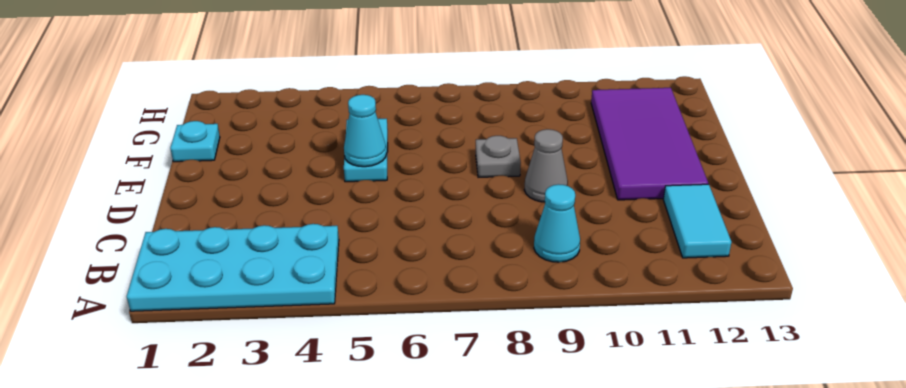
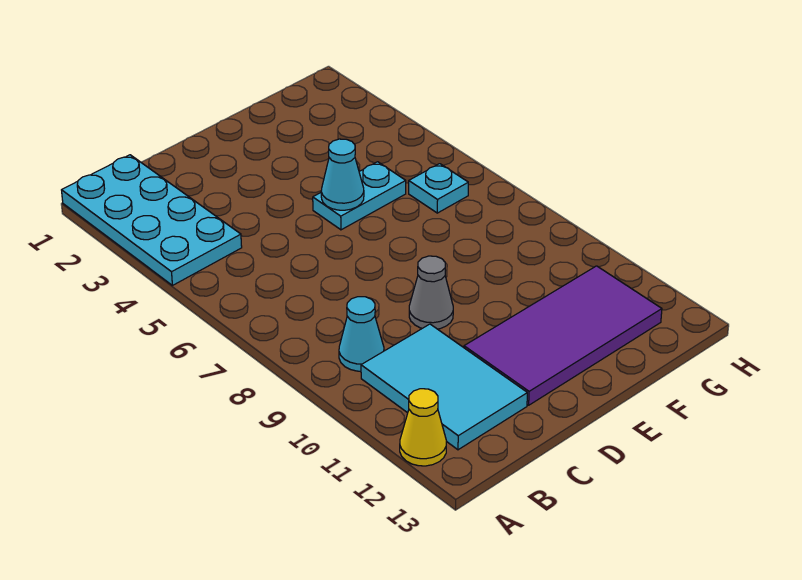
none -> yellow 1x1 cone [400,389,447,466]
cyan 1x2 tile [663,184,731,258] -> cyan 2x3 tile [361,324,527,450]
grey 1x1 plate [476,136,521,177] -> none
cyan 1x1 plate [170,121,220,162] -> cyan 1x1 plate moved to [409,164,468,213]

